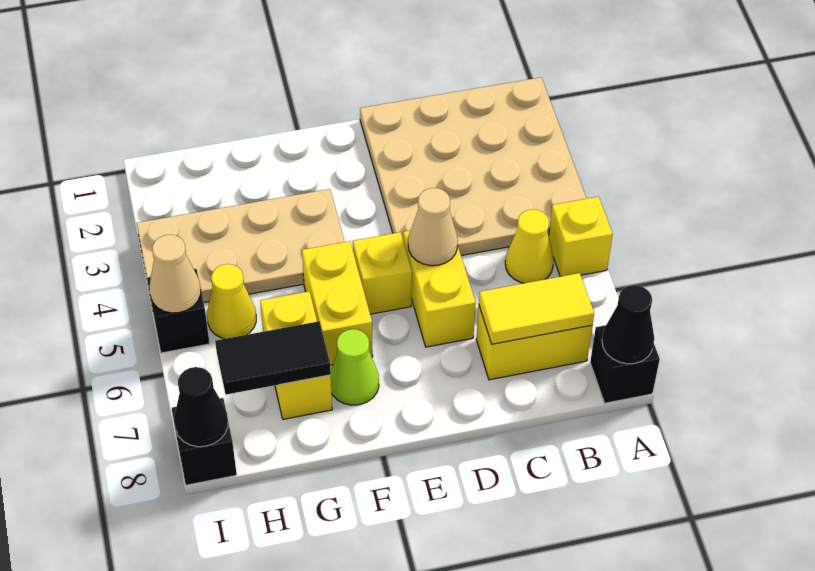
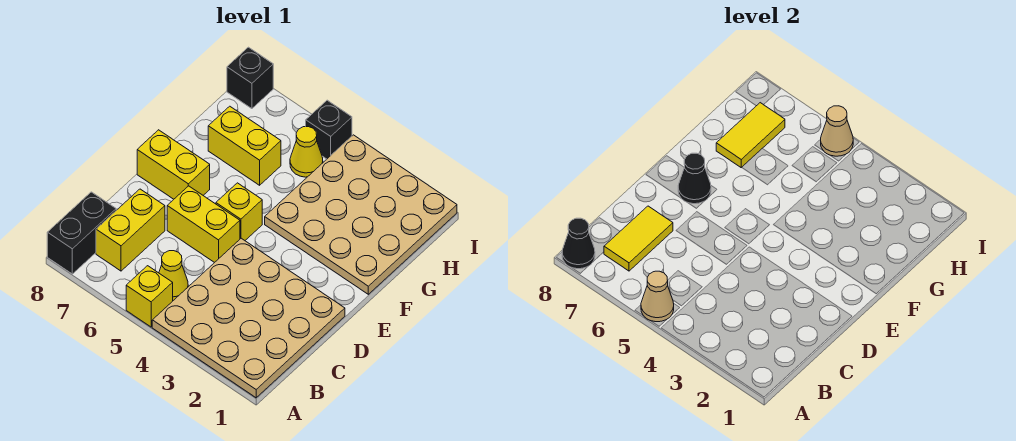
black 1x1 brick [590,325,660,403] -> black 1x2 brick [47,192,116,274]
tan 1x1 cone [408,188,458,266] -> tan 1x1 cone moved to [641,271,674,322]
tan 2x4 plate [137,189,344,302] -> tan 4x4 plate [265,135,457,294]
yellow 1x2 brick [302,241,373,365] -> yellow 1x2 brick moved to [137,130,210,199]
lime 1x1 cone [331,329,379,405] -> none
black 1x2 tile [215,321,331,395] -> yellow 1x2 tile [716,103,785,168]
black 1x1 cone [174,367,228,447] -> black 1x1 cone moved to [678,153,711,204]

